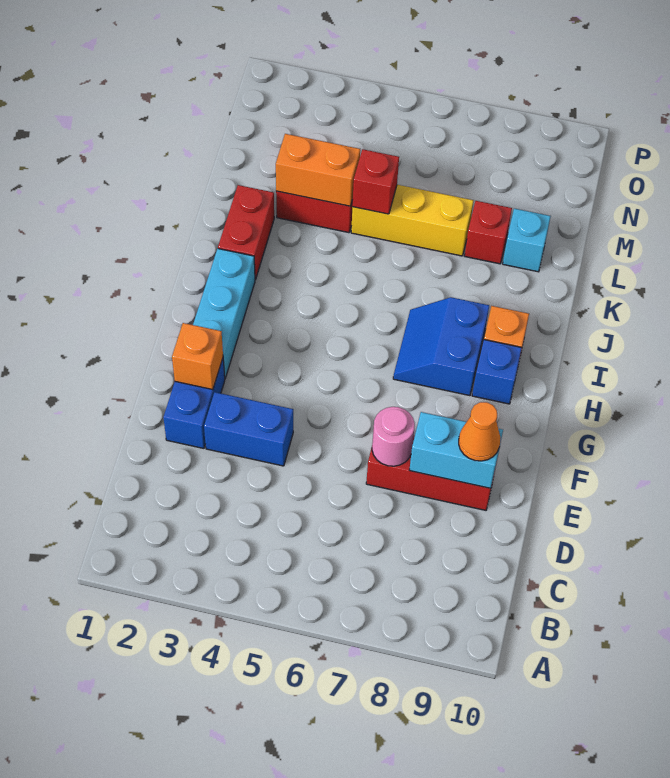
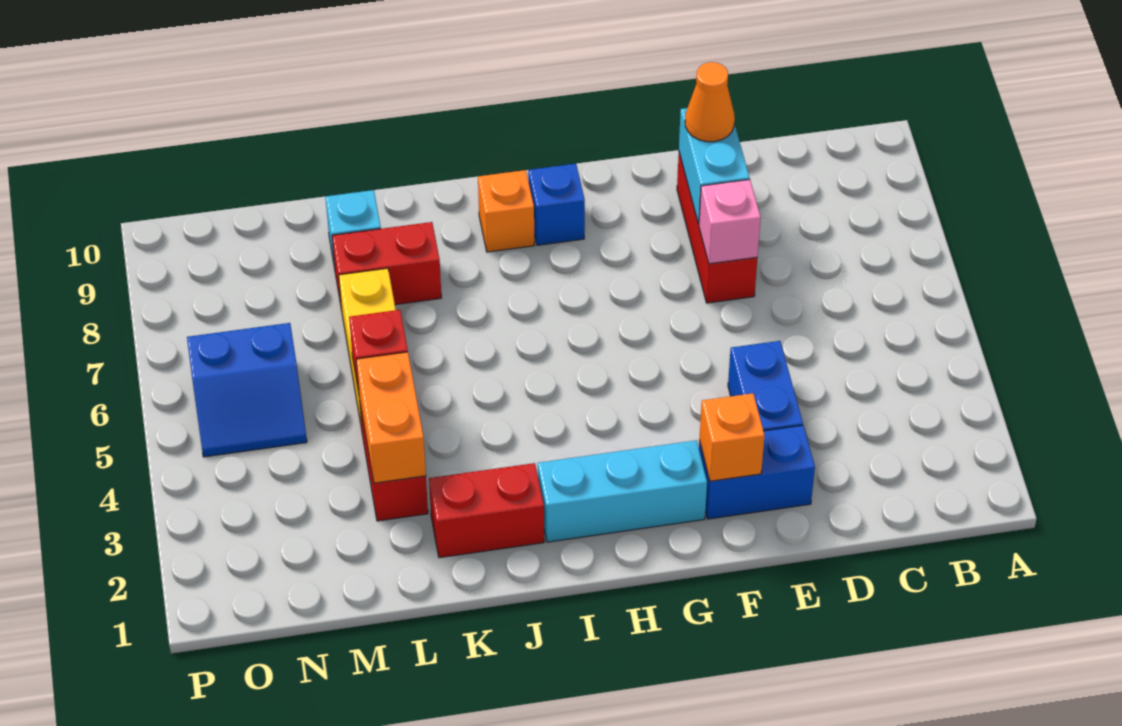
pink 1x1 round brick [372,407,415,466] -> pink 1x1 brick [699,180,761,264]
blue 2x2 slope [393,297,489,396] -> blue 2x2 slope moved to [187,323,307,457]
red 1x1 brick [465,201,512,264] -> red 1x2 brick [332,222,441,310]

